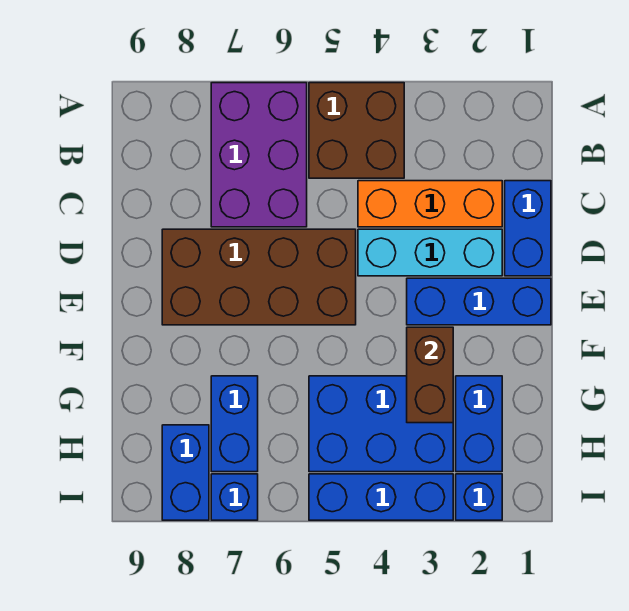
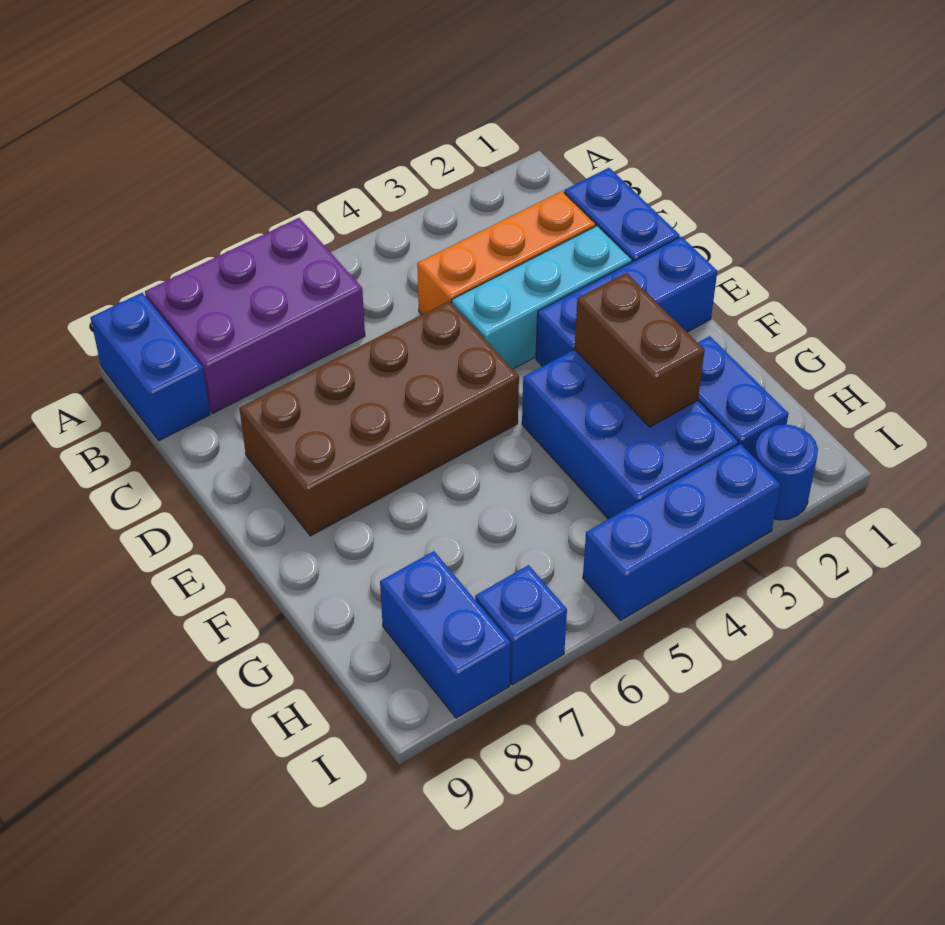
brown 2x2 brick [309,83,404,178] -> none
purple 2x3 brick [211,83,307,227] -> purple 2x3 brick turned to [145,218,365,413]
blue 2x3 brick [309,376,453,472] -> blue 2x3 brick turned to [522,349,738,519]
blue 1x2 brick [211,376,258,472] -> blue 1x2 brick moved to [91,293,210,441]
blue 1x1 brick [456,474,502,520] -> blue 1x1 round brick [754,425,818,520]

